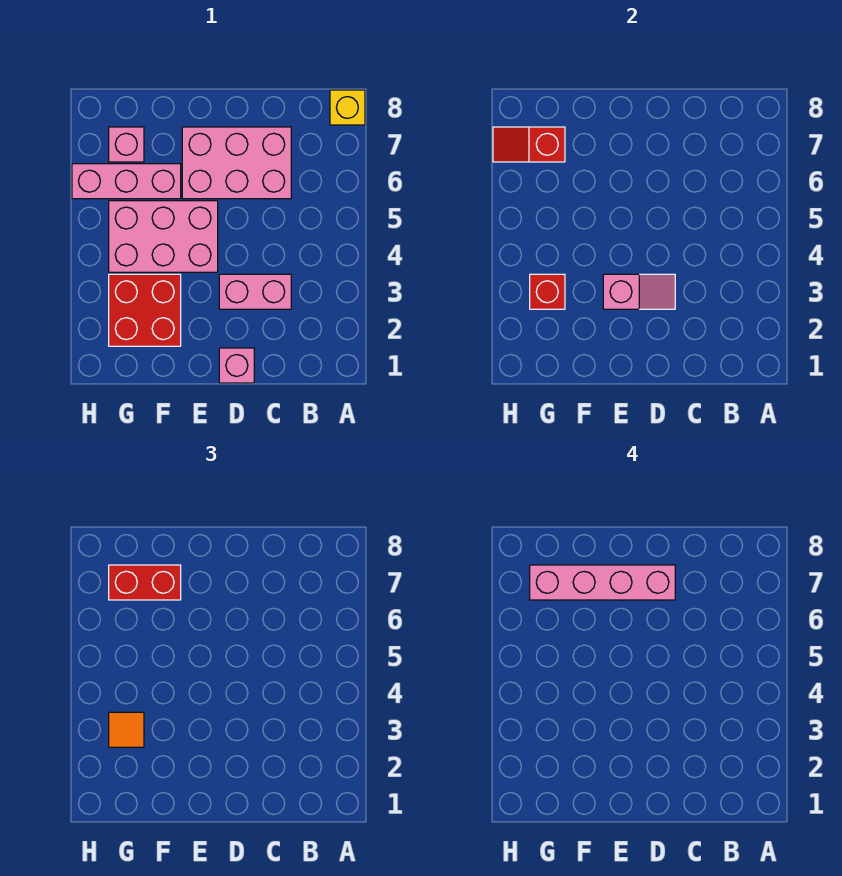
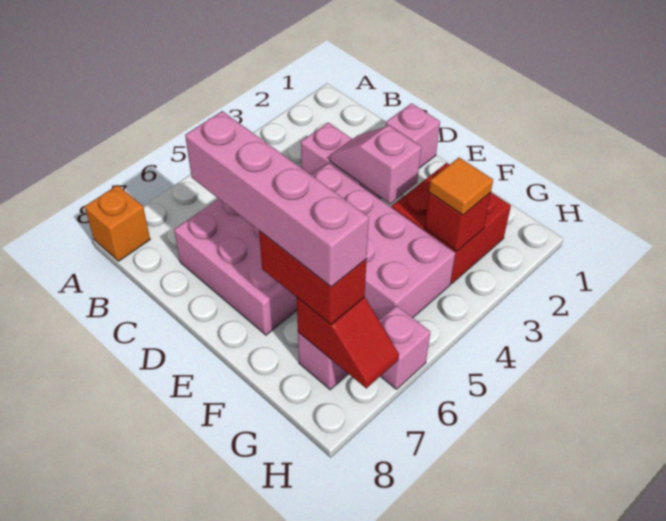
yellow 1x1 brick [330,90,365,125] -> orange 1x1 brick [85,185,150,261]
pink 2x3 brick [109,201,218,272] -> pink 2x4 brick [312,163,455,320]
pink 1x3 brick [72,164,181,199] -> pink 1x1 brick [379,306,430,389]

